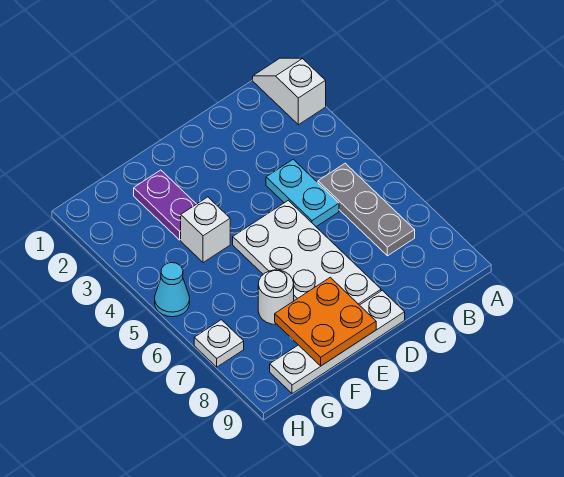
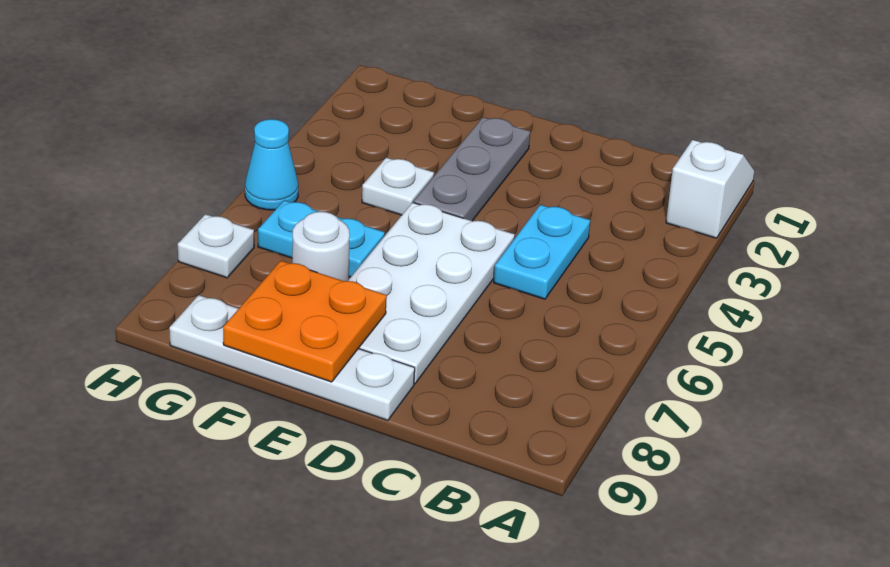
grey 1x3 plate [318,163,415,256] -> grey 1x3 plate moved to [414,117,530,221]
purple 1x2 plate [134,170,196,240] -> none
white 1x1 brick [181,197,230,263] -> white 1x1 plate [362,158,434,215]
none -> cyan 1x2 plate [258,200,385,277]

